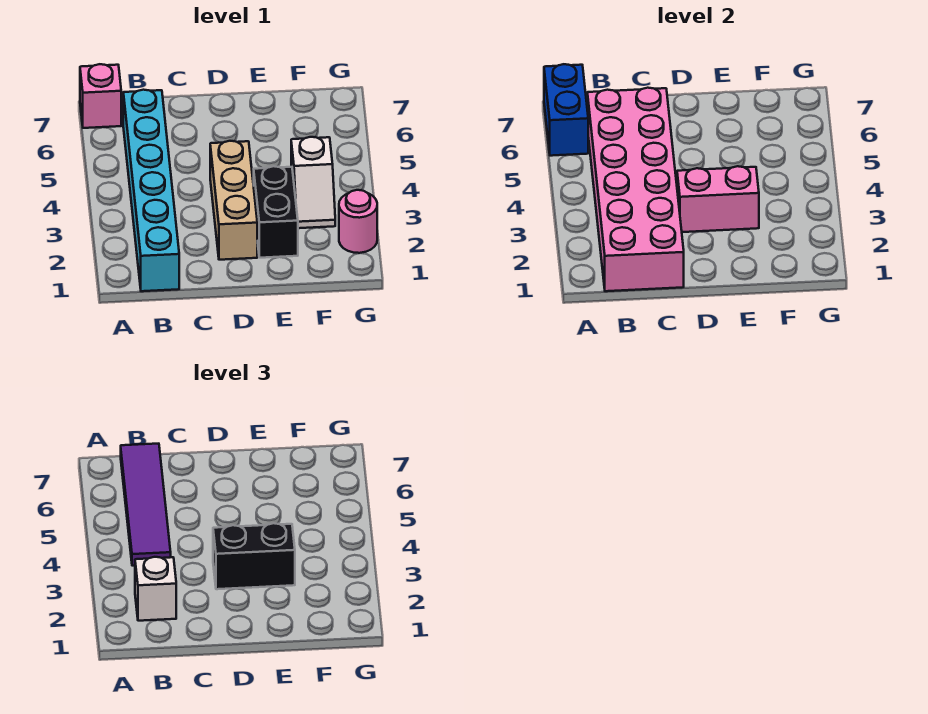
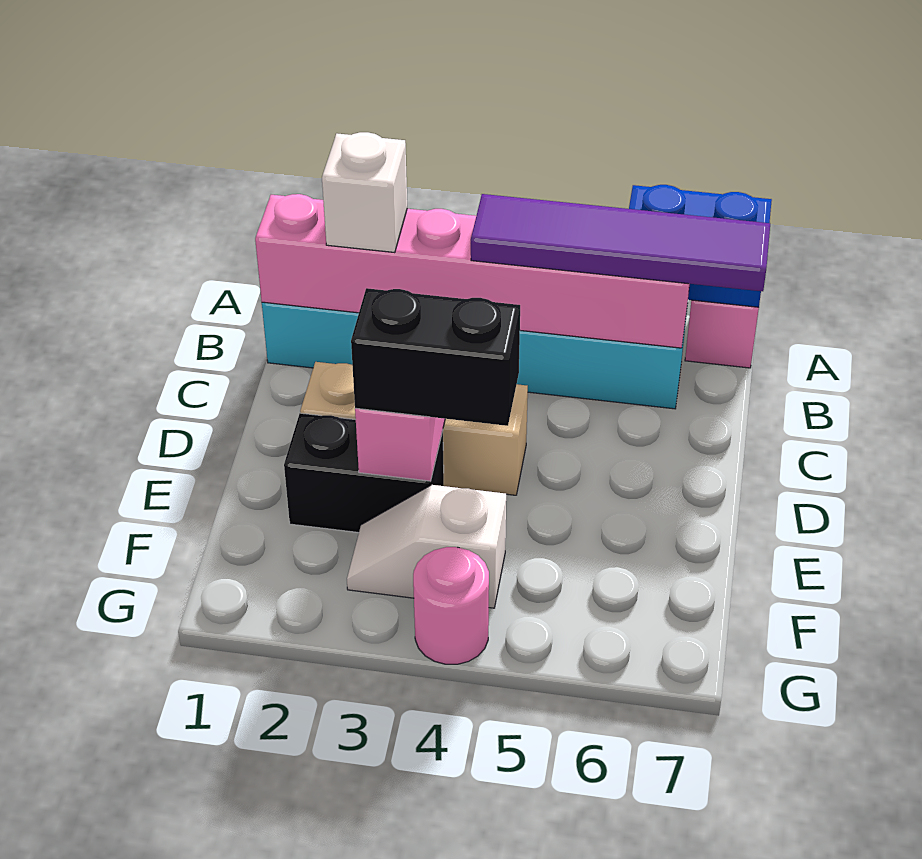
pink 2x6 brick [587,88,684,291] -> pink 1x6 brick [255,194,689,348]
black 1x2 brick [213,523,295,589] -> black 1x2 brick turned to [351,288,520,426]
pink 1x1 round brick [339,190,377,253] -> pink 1x1 round brick moved to [413,547,489,664]

